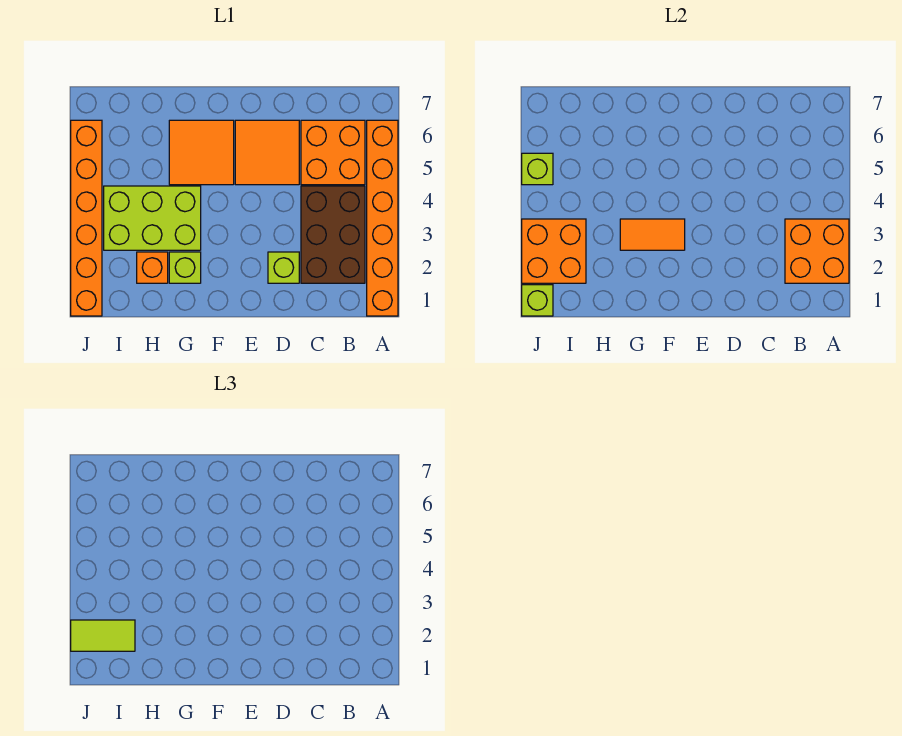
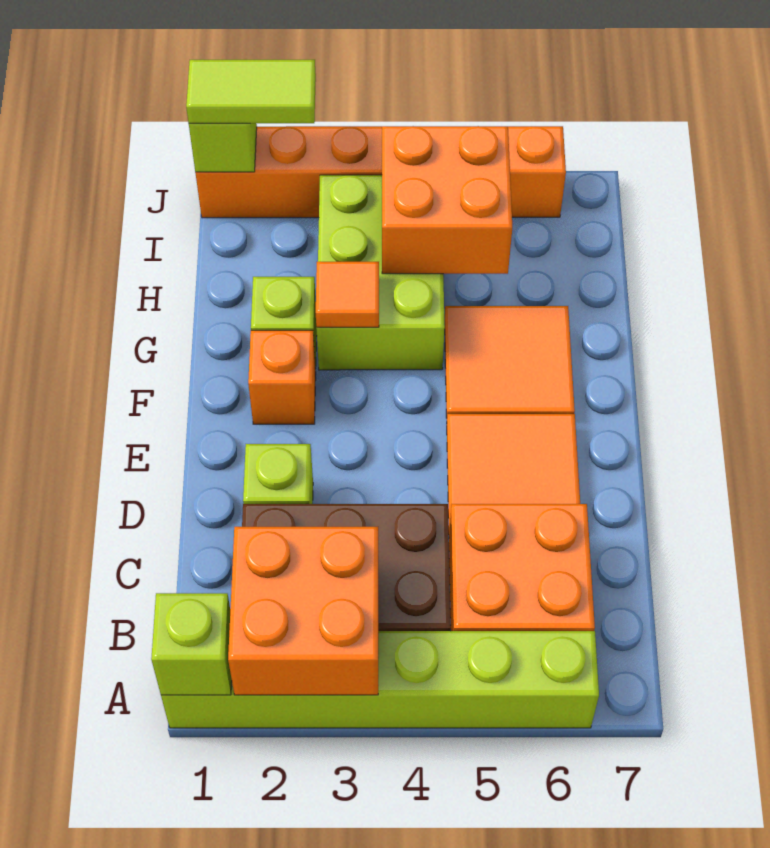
orange 1x6 brick [367,120,398,316] -> lime 1x6 brick [161,631,599,728]
orange 1x2 tile [620,219,685,250] -> orange 1x1 tile [316,262,379,327]
orange 1x1 brick [137,252,168,283] -> orange 1x1 brick moved to [248,330,316,424]
orange 2x2 brick [522,219,586,283] -> orange 2x2 brick moved to [382,126,512,274]
lime 1x2 tile [71,620,135,651] -> lime 1x2 tile turned to [186,60,316,123]
lime 1x1 brick [522,153,553,185] -> lime 1x1 brick moved to [151,593,232,695]

